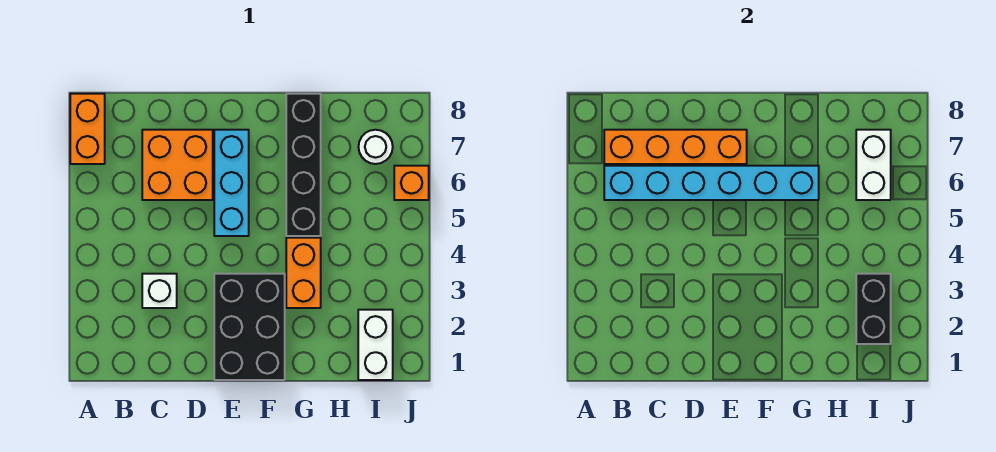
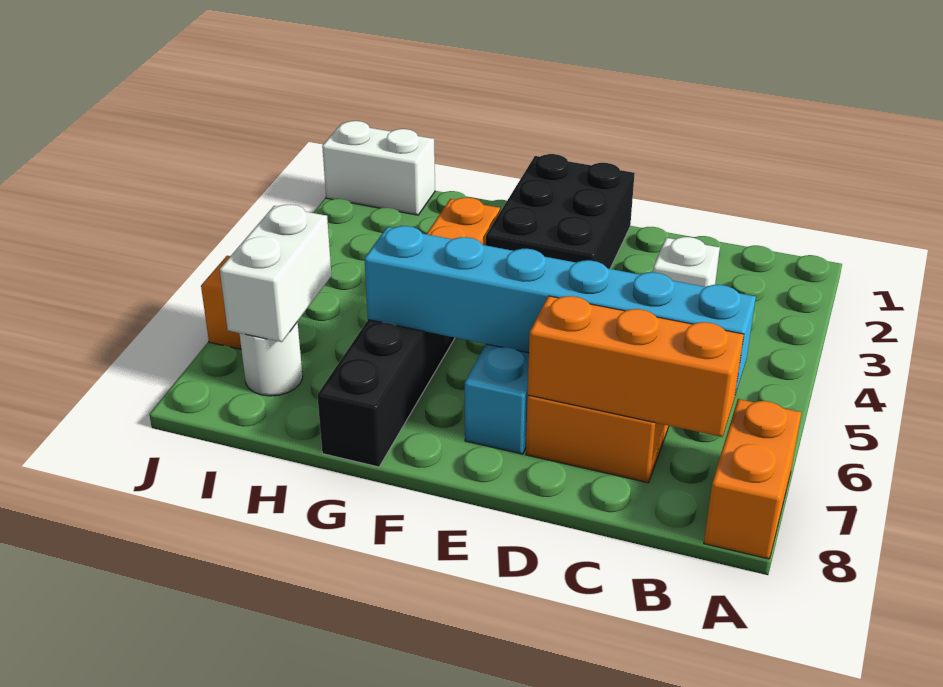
orange 1x4 brick [604,130,747,164] -> orange 1x3 brick [528,296,744,437]
white 1x2 brick [358,310,393,380] -> white 1x2 brick turned to [322,121,435,215]
black 1x2 brick [856,274,891,344] -> none

